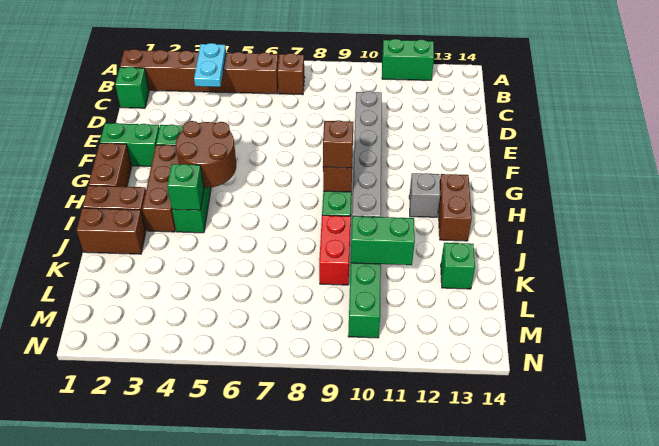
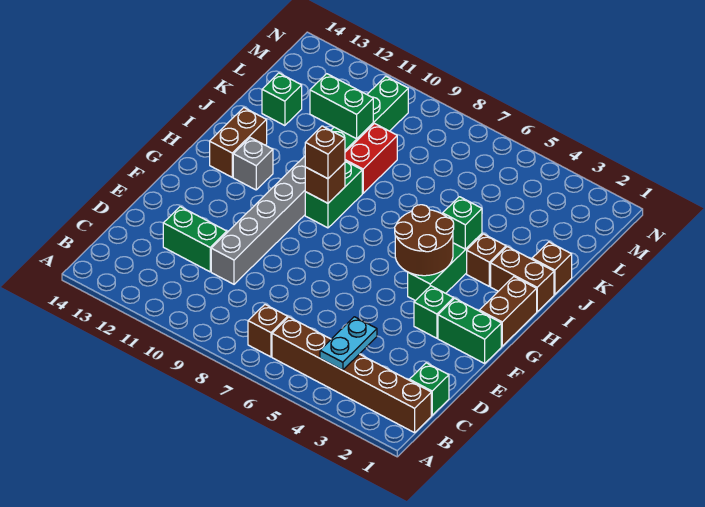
green 1x2 brick [382,39,434,80] -> green 1x2 brick moved to [163,207,227,272]
brown 1x3 brick [142,145,179,232] -> brown 1x1 brick [467,234,506,286]
brown 1x2 brick [77,208,146,254] -> brown 1x1 brick [532,242,572,294]

